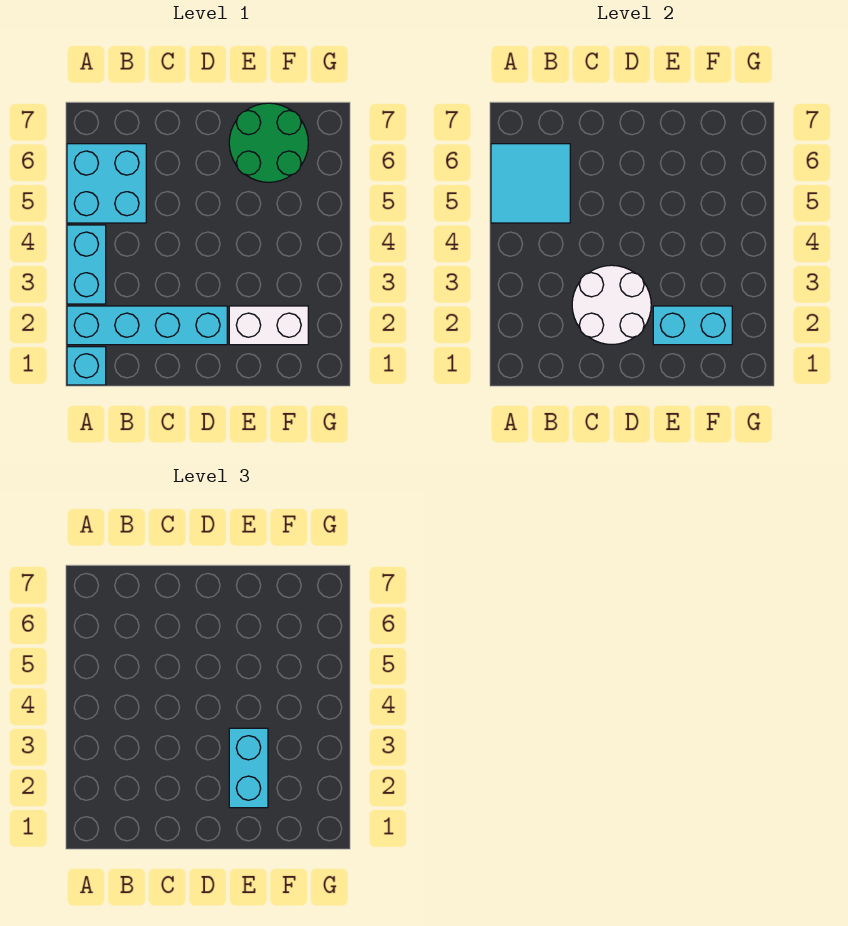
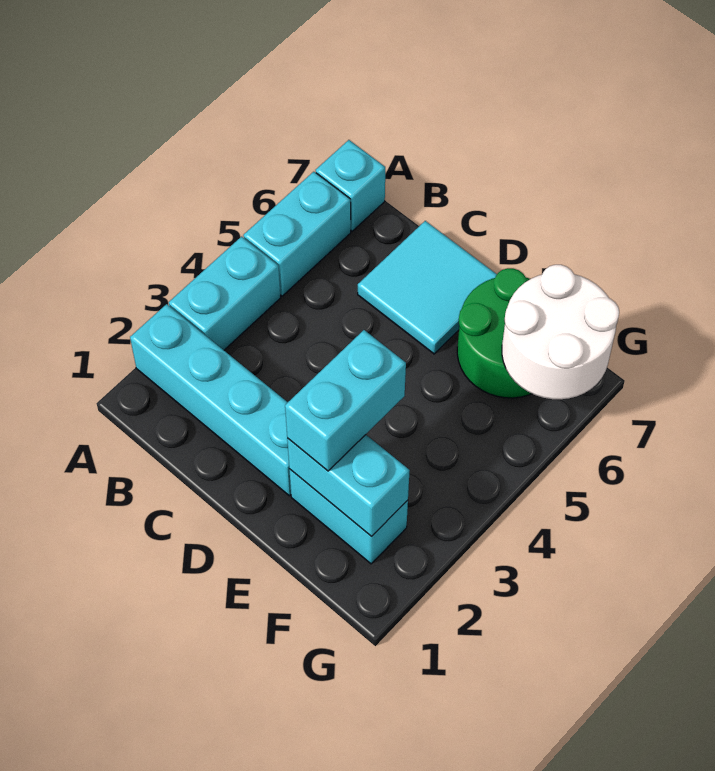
cyan 1x1 brick [67,347,106,385] -> cyan 1x1 brick moved to [316,140,385,231]
cyan 2x2 brick [67,144,146,223] -> cyan 1x2 brick [243,172,351,296]
cyan 2x2 tile [491,144,570,223] -> cyan 2x2 tile moved to [358,221,497,354]
white 2x2 round brick [572,265,651,345] -> white 2x2 round brick moved to [502,265,619,399]
white 1x2 brick [229,306,308,345] -> cyan 1x2 brick [289,469,408,564]

